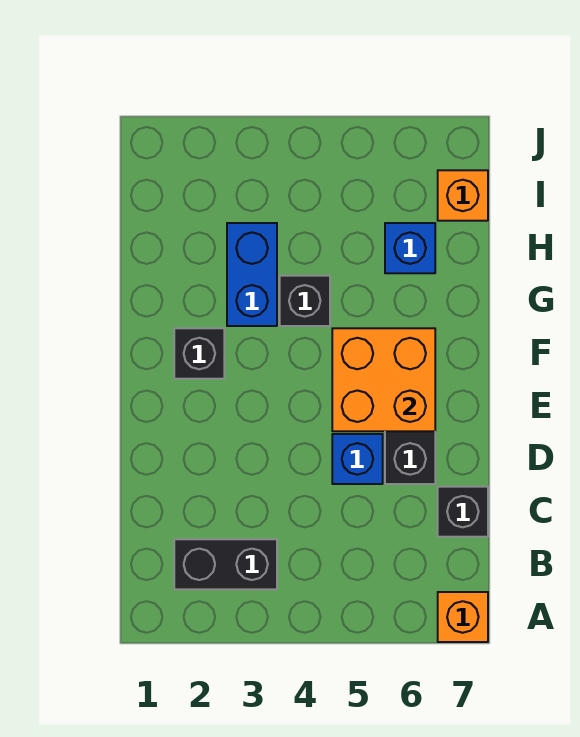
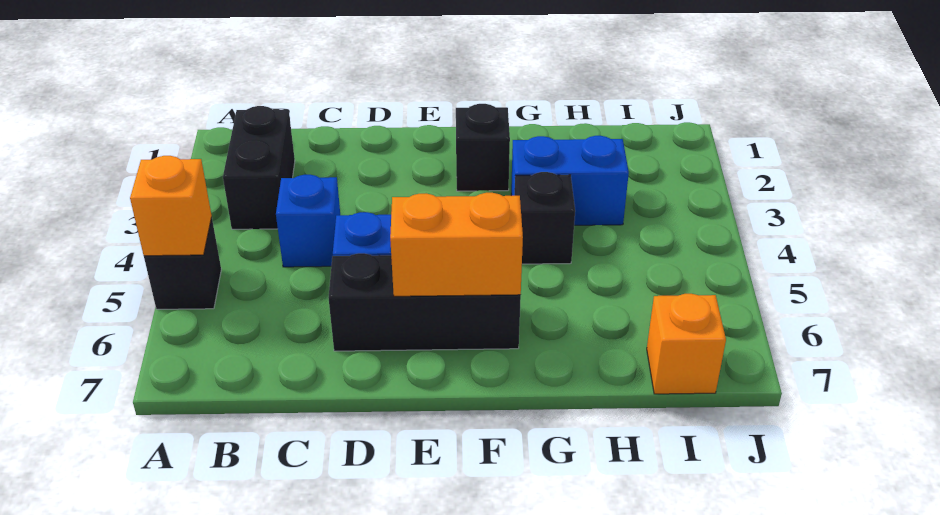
orange 1x1 brick [438,592,488,642] -> orange 1x1 brick moved to [130,156,212,256]
black 1x1 brick [438,487,488,537] -> black 1x1 brick moved to [144,217,221,309]
orange 2x2 brick [332,328,435,431] -> orange 1x2 brick [390,193,523,296]
blue 1x1 brick [385,223,435,273] -> blue 1x1 brick moved to [276,175,340,267]

